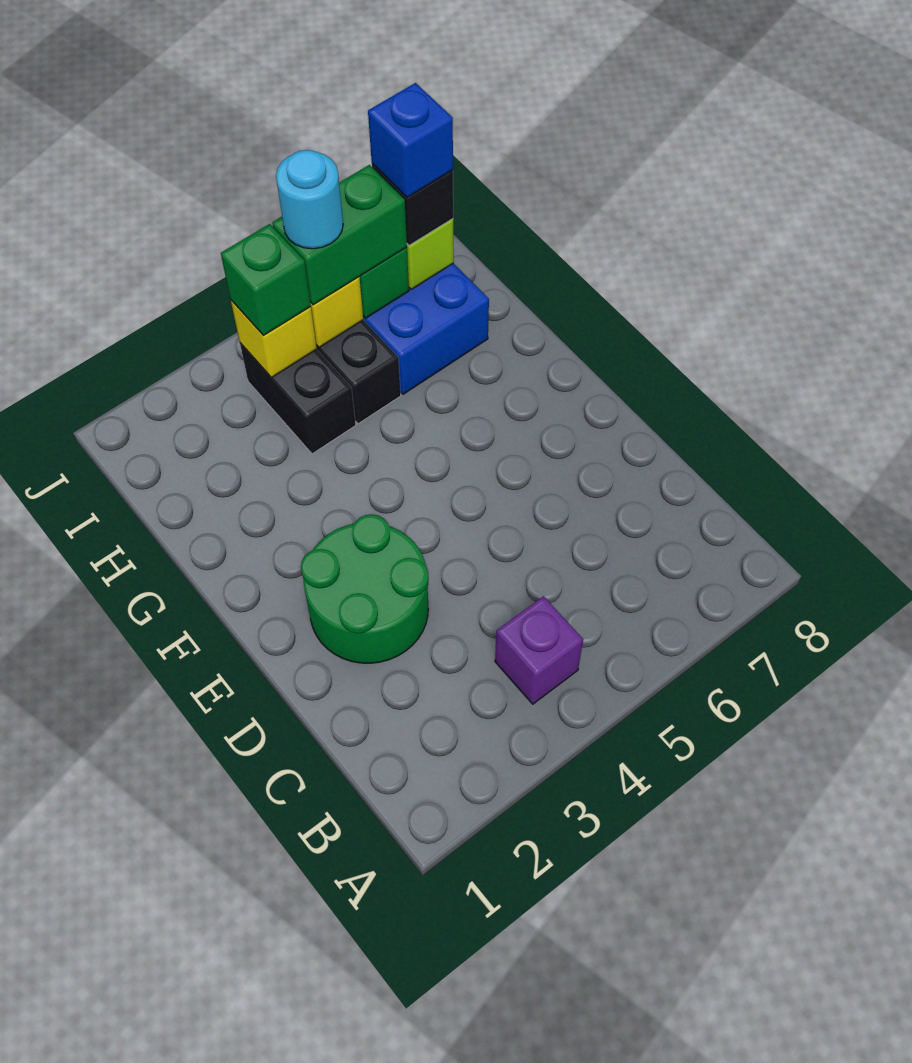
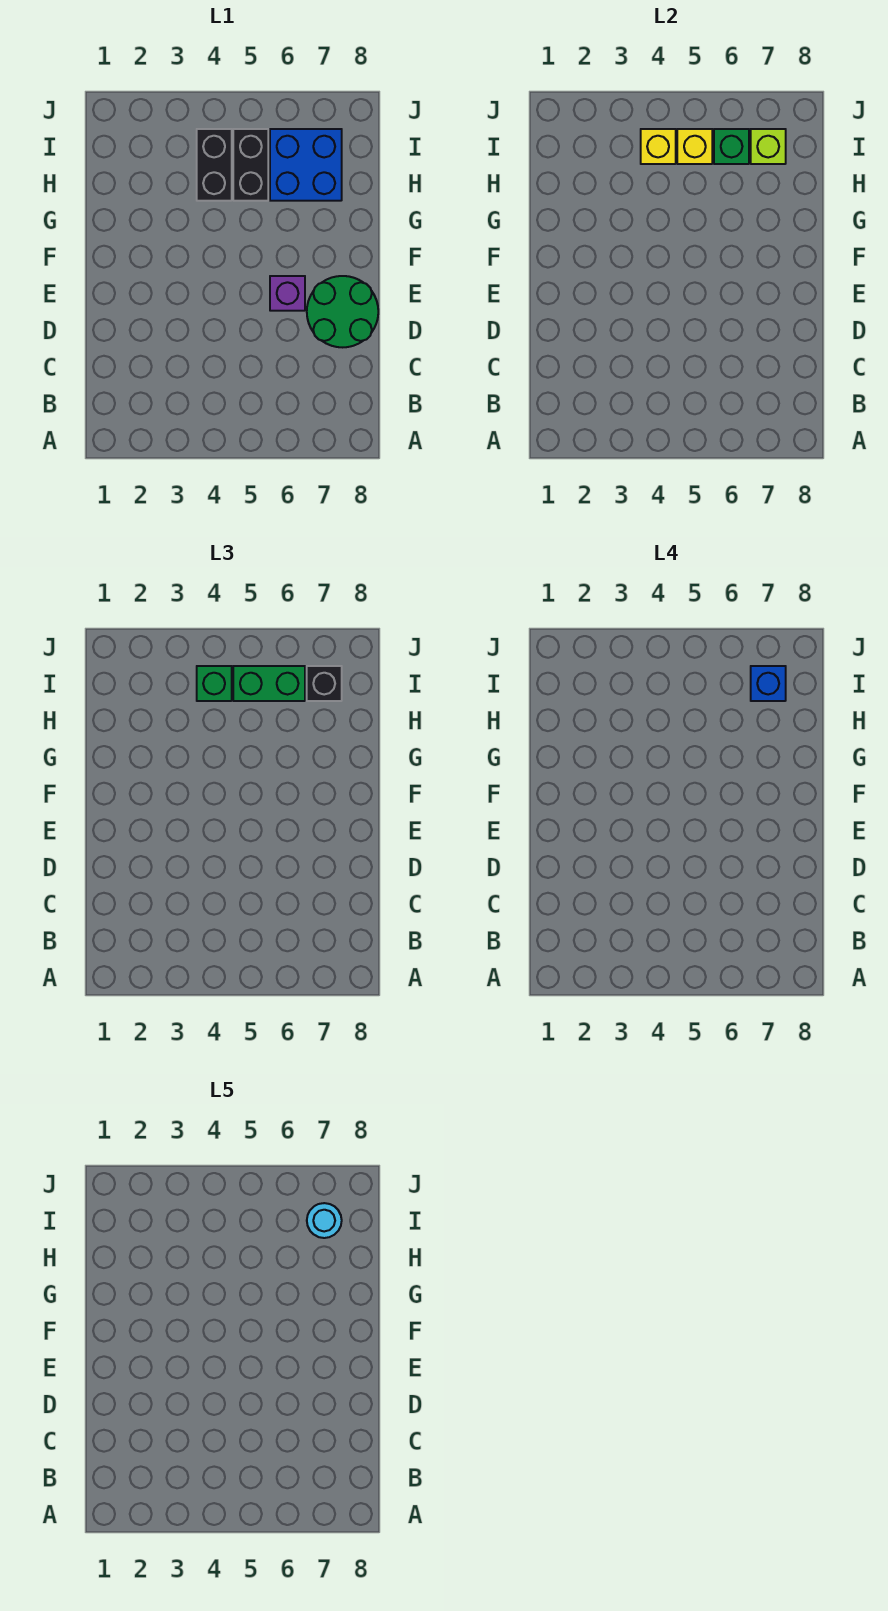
purple 1x1 brick [495,596,583,704] -> purple 1x1 brick moved to [270,276,305,311]
green 2x2 round brick [301,514,429,663] -> green 2x2 round brick moved to [307,276,378,347]
cyan 1x1 round brick [276,150,343,249] -> cyan 1x1 round brick moved to [307,1203,342,1238]

